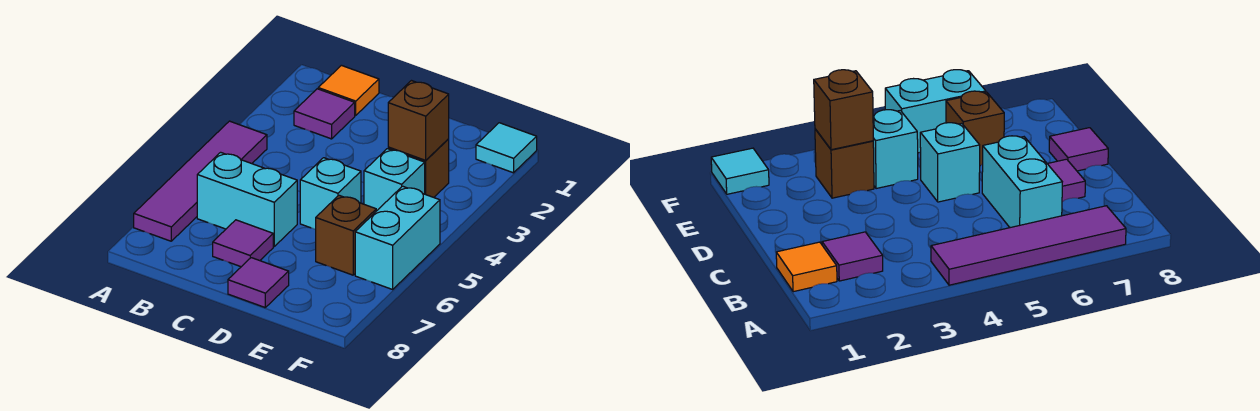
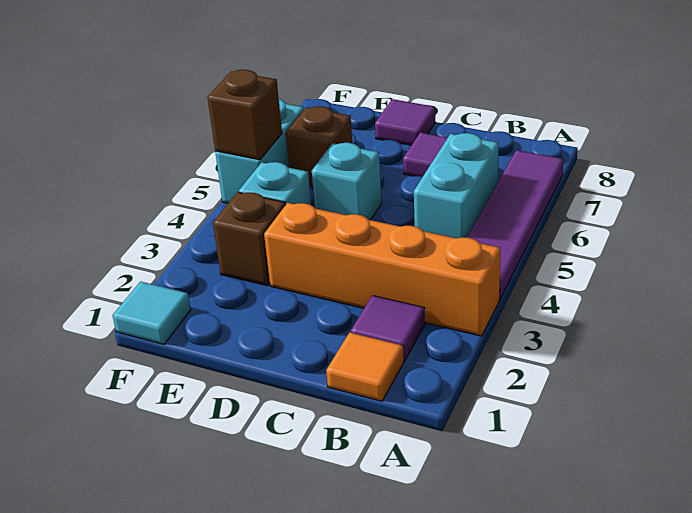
none -> orange 1x4 brick [264,203,500,336]
cyan 1x2 brick [197,152,297,246] -> cyan 1x2 brick turned to [414,133,499,238]
brown 1x1 brick [388,81,449,160] -> brown 1x1 brick moved to [208,70,282,160]

